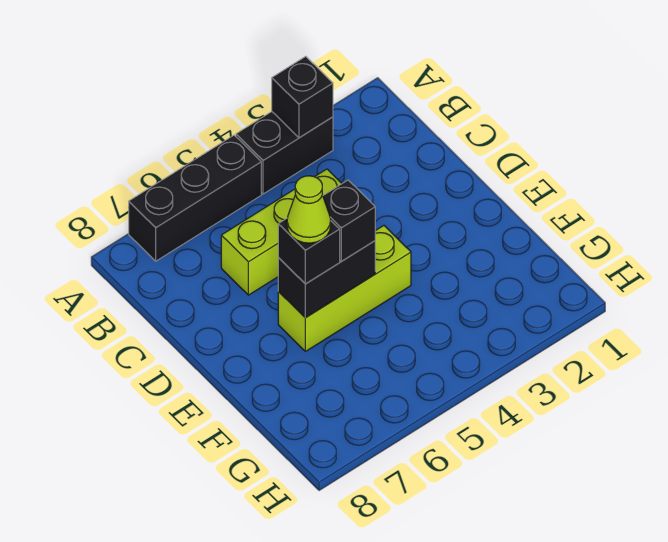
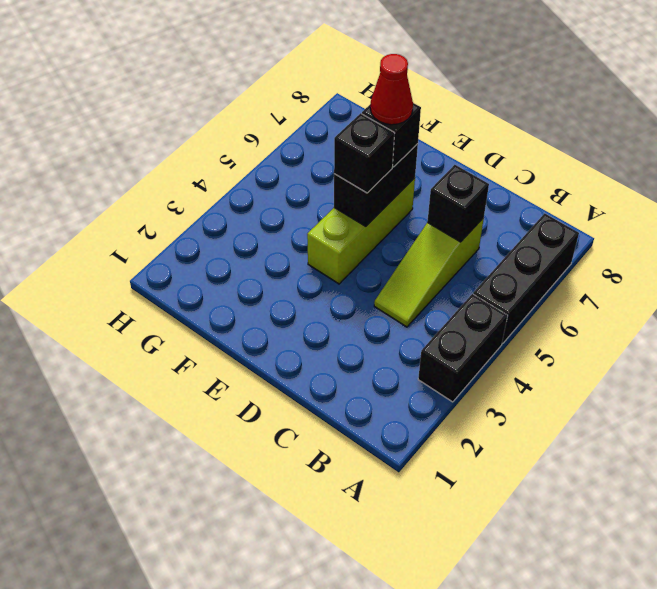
black 1x1 brick [272,56,333,138] -> black 1x1 brick moved to [427,165,489,242]
lime 1x3 brick [221,169,342,295] -> lime 1x3 slope [374,218,484,327]
lime 1x1 cone [287,176,331,243] -> red 1x1 cone [370,54,413,125]

